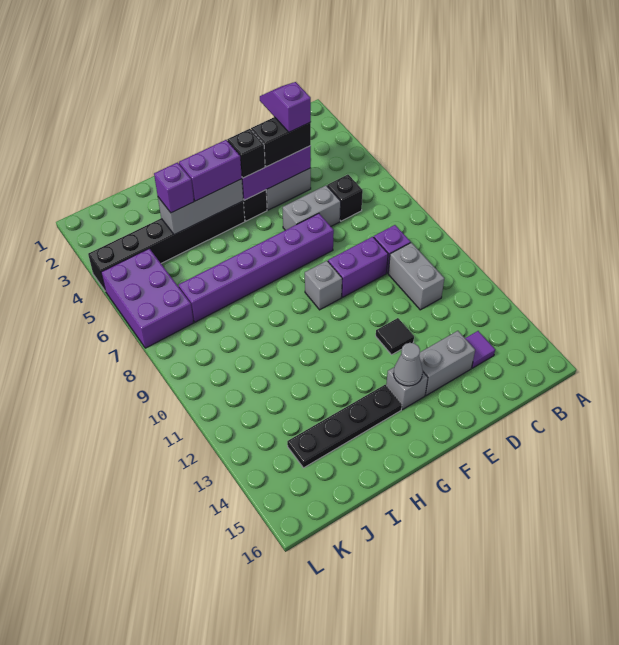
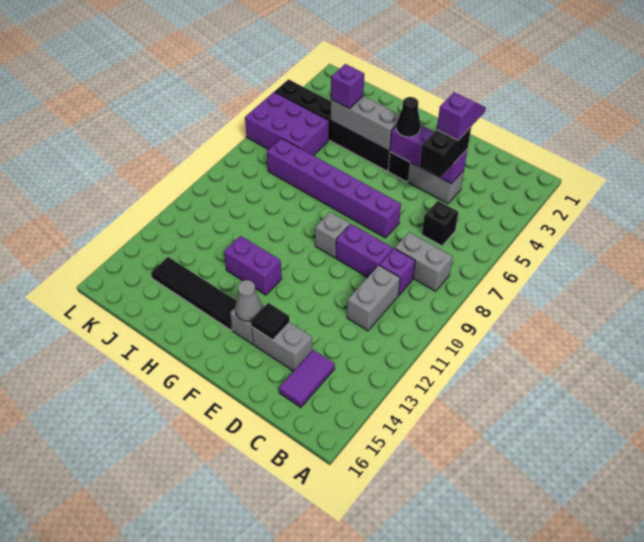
purple 1x1 tile [465,331,495,368] -> purple 1x2 tile [279,350,335,407]
black 1x2 brick [251,117,311,167] -> black 1x2 brick turned to [420,127,471,178]
grey 1x2 brick [283,185,341,230] -> grey 1x2 brick moved to [395,232,452,291]
black 1x1 tile [376,318,414,355] -> black 1x1 tile moved to [251,303,290,340]
black 1x1 brick [227,129,265,178] -> black 1x1 cone [396,97,420,137]
purple 1x2 brick [179,140,242,201] -> purple 1x2 brick moved to [224,236,282,295]
black 1x4 plate [287,385,402,468] -> black 1x4 tile [151,257,237,330]
purple 2x3 brick [101,249,194,348] -> purple 2x3 brick turned to [245,92,329,156]

